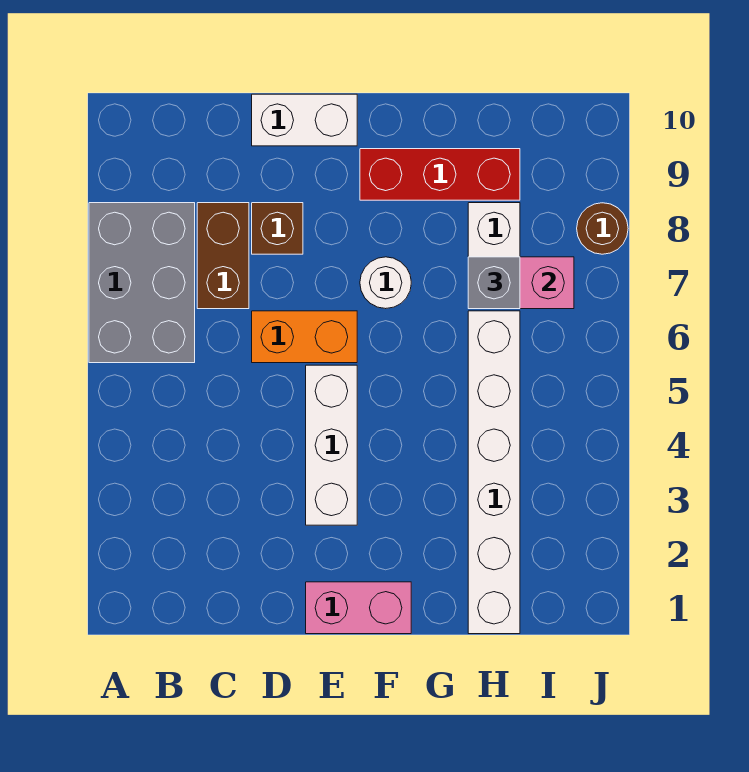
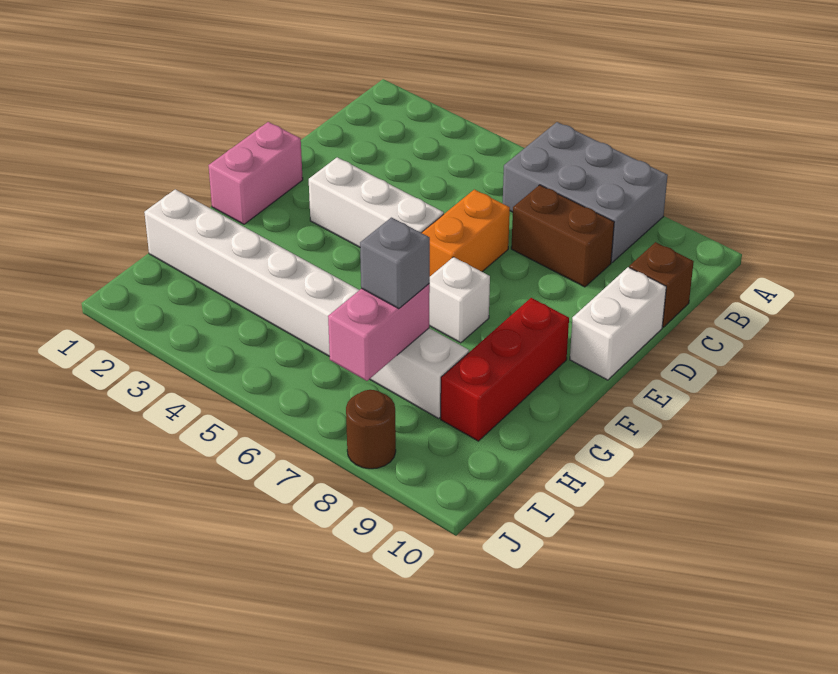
brown 1x1 brick [252,203,303,254] -> brown 1x1 brick moved to [629,242,694,327]
white 1x1 round brick [360,257,411,309] -> white 1x1 brick [429,257,490,343]

